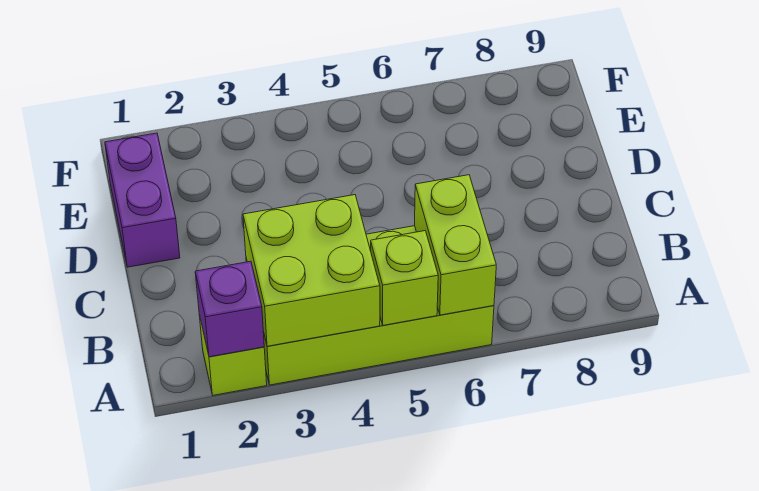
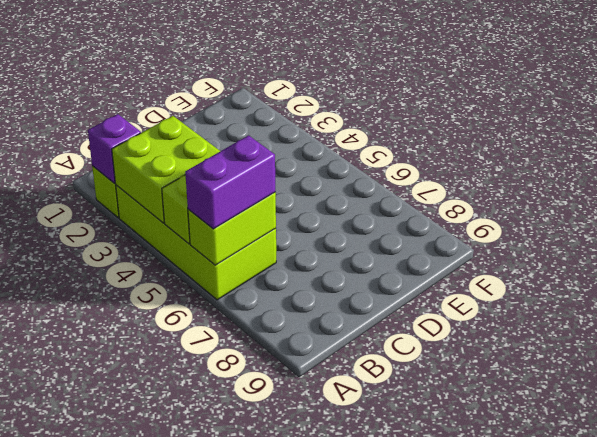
purple 1x2 brick [105,133,180,267] -> purple 1x2 brick moved to [185,135,275,229]

